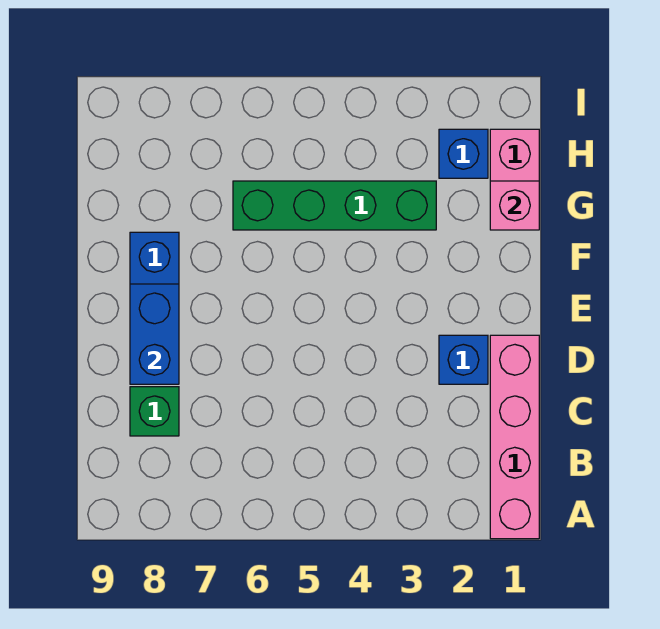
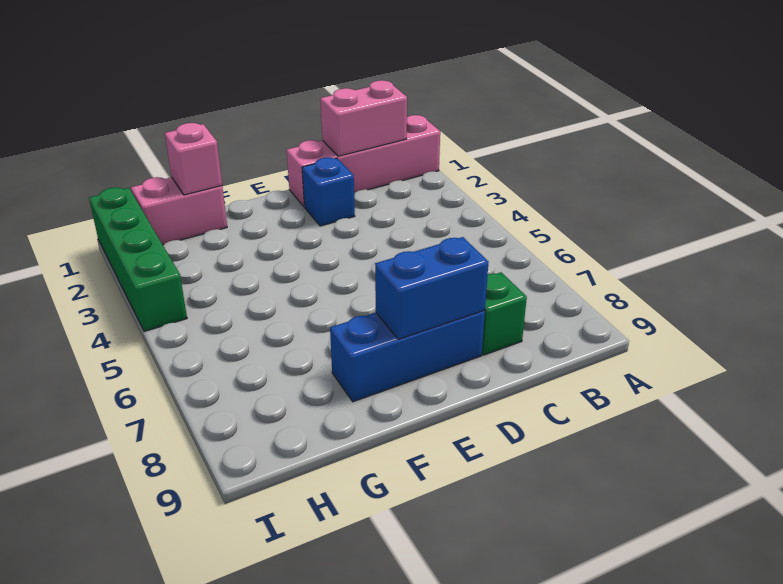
none -> pink 1x2 brick [320,80,407,156]
green 1x4 brick [233,181,436,230] -> green 1x4 brick moved to [89,187,187,331]
blue 1x1 brick [439,129,488,178] -> none

